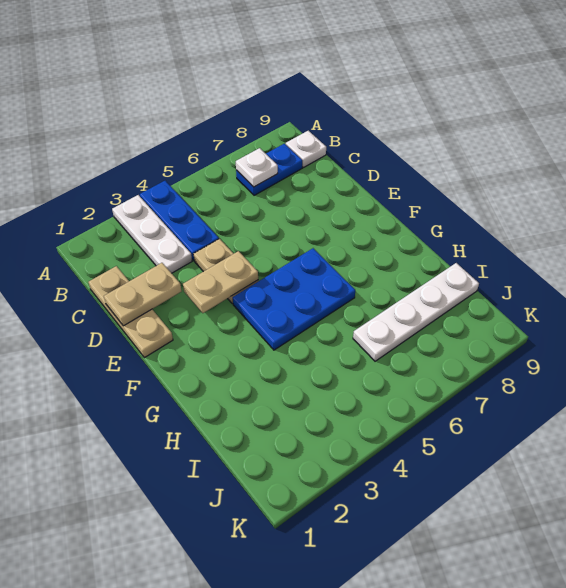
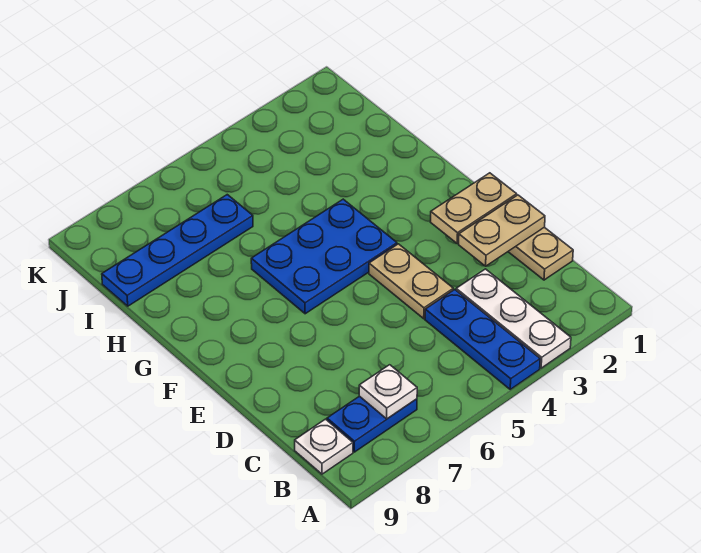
tan 1x2 plate [183,251,258,313] -> tan 1x2 plate moved to [431,173,517,244]
white 1x4 plate [353,263,479,361] -> blue 1x4 plate [102,195,253,306]

